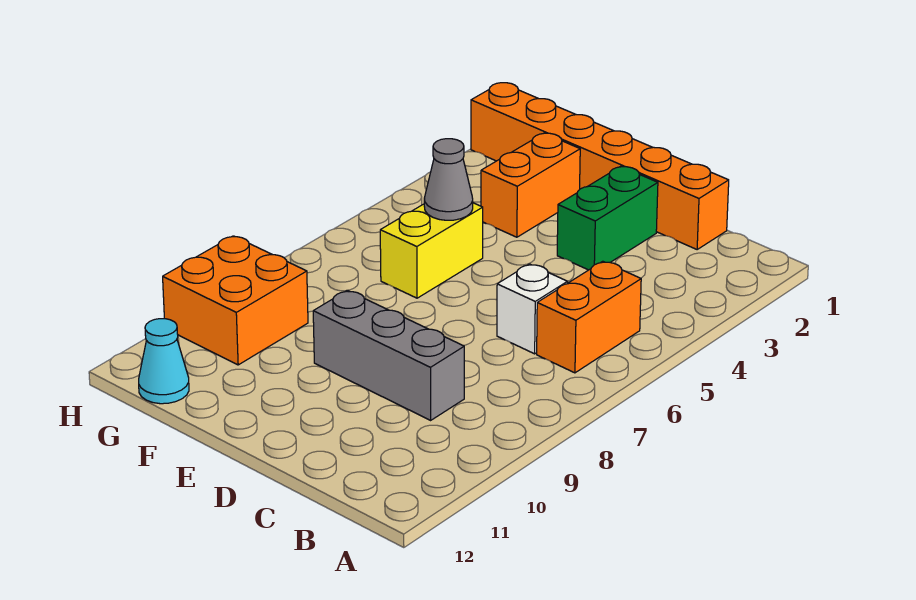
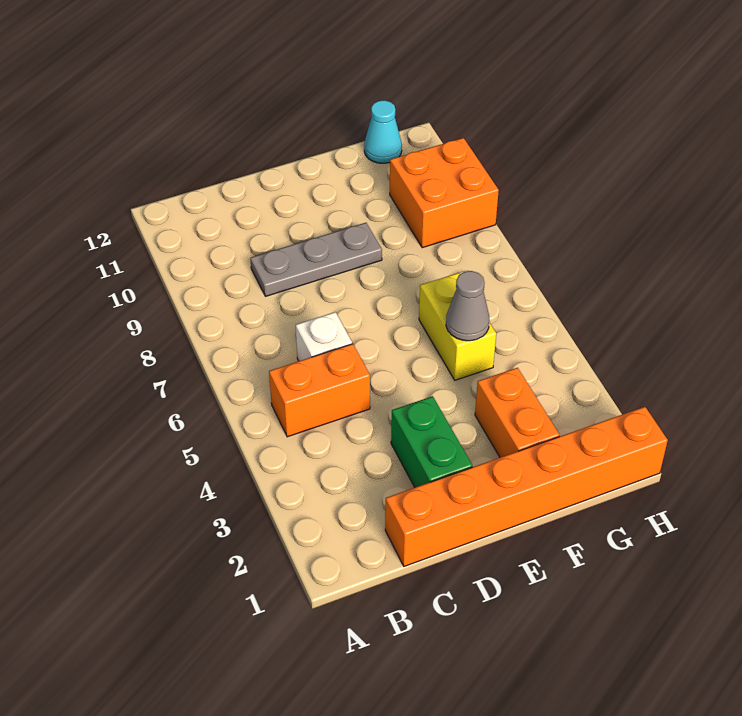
orange 1x2 brick [537,261,641,373] -> orange 1x2 brick turned to [269,344,370,437]
grey 1x3 brick [313,290,464,420] -> grey 1x3 plate [250,223,382,296]

